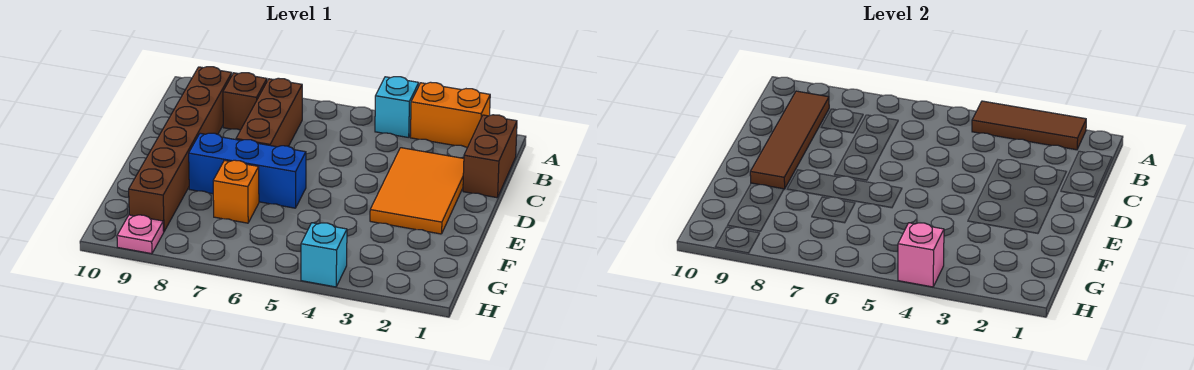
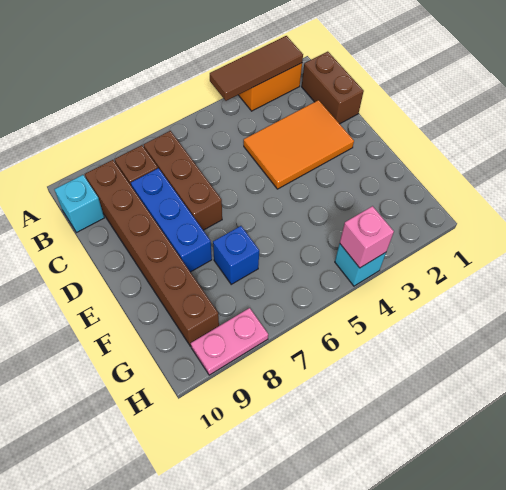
cyan 1x1 brick [375,77,419,138] -> cyan 1x1 brick moved to [54,175,104,233]
brown 1x4 tile [750,91,829,189] -> none
orange 2x3 tile [370,148,464,234] -> orange 2x3 tile turned to [244,100,354,189]
blue 1x3 brick [189,133,306,208] -> blue 1x3 brick turned to [131,168,212,272]
orange 1x1 brick [213,160,259,223] -> blue 1x1 brick [213,226,259,284]
pink 1x1 plate [117,215,164,254] -> pink 1x2 plate [191,308,268,375]

